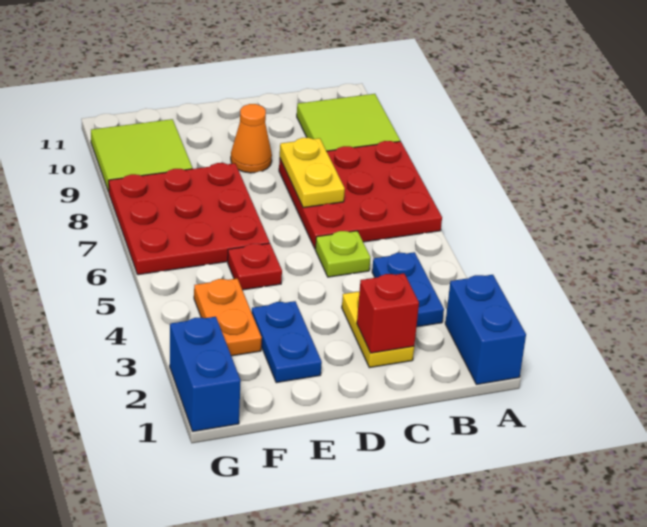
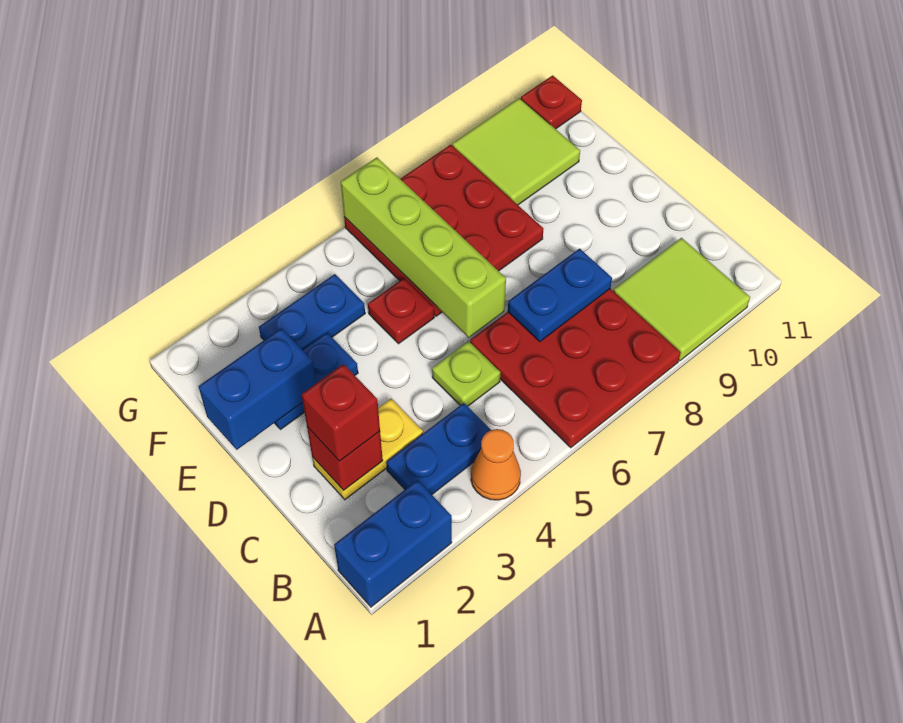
none -> red 1x1 brick [302,364,380,461]
yellow 1x2 plate [280,138,345,208] -> blue 1x2 plate [508,249,612,342]
none -> lime 1x4 brick [341,157,506,337]
orange 1x1 cone [231,104,272,173] -> orange 1x1 cone moved to [471,429,521,500]
orange 1x2 plate [194,279,262,356] -> blue 1x2 plate [259,274,365,350]
blue 1x2 brick [170,317,241,431] -> blue 1x2 brick moved to [198,328,316,450]
none -> red 1x1 plate [521,75,582,129]

